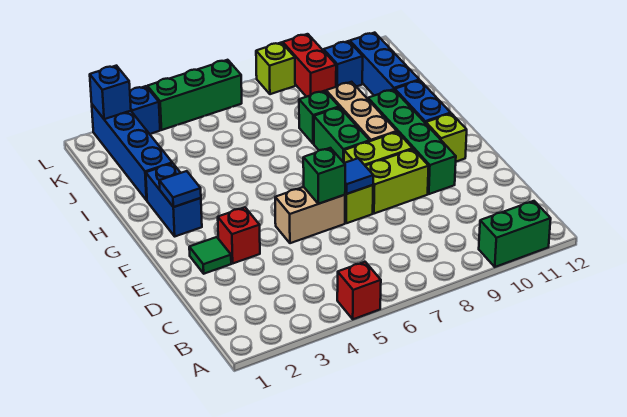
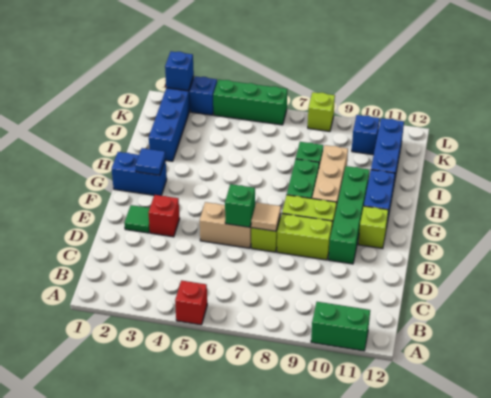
blue 1x1 tile [344,158,373,194] -> tan 1x1 tile [251,203,281,231]
blue 1x2 brick [146,163,202,236] -> blue 1x2 brick turned to [112,152,167,196]
red 1x2 brick [283,34,336,97] -> none

